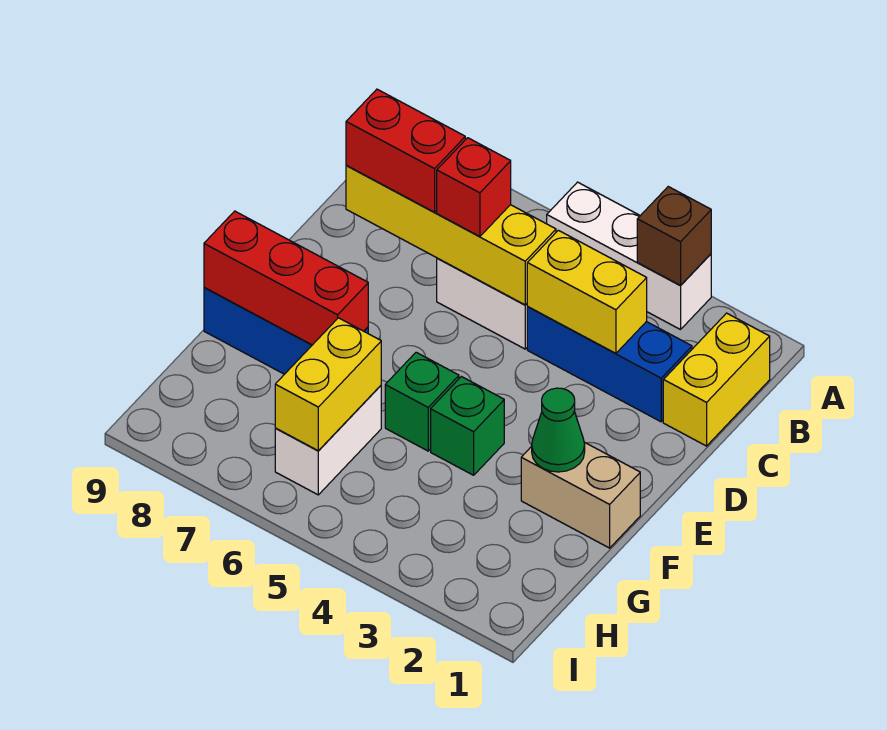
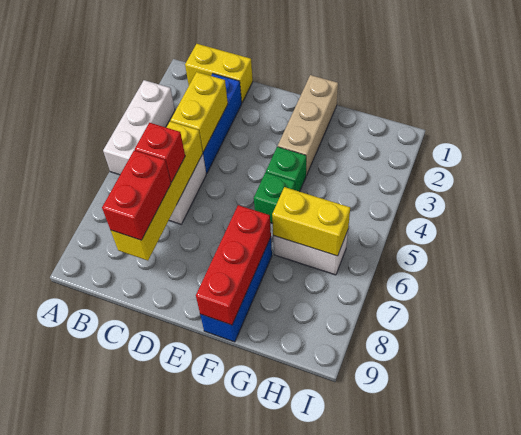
brown 1x1 brick [637,187,711,286] -> none
tan 1x2 brick [521,442,640,548] -> tan 1x3 brick [277,75,338,176]
green 1x1 cone [532,388,585,472] -> none

